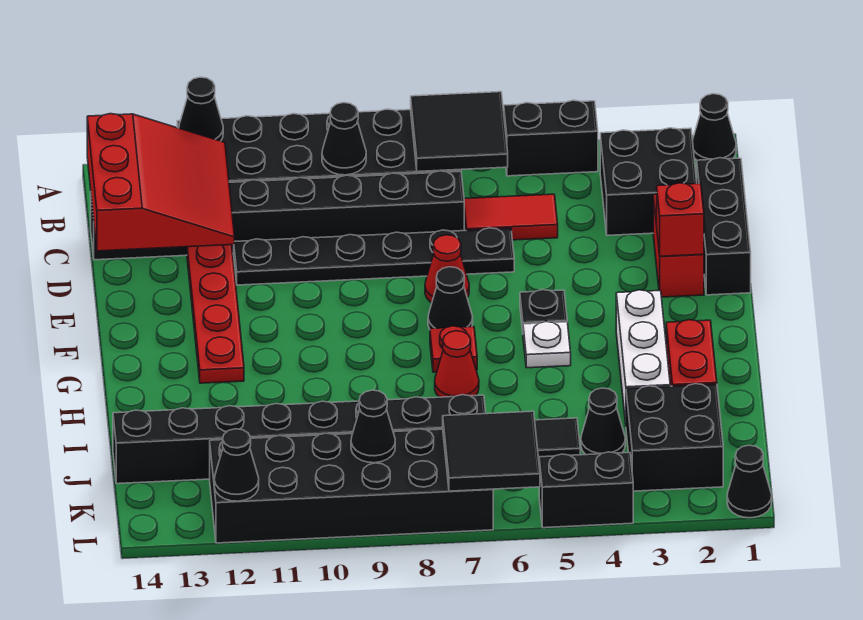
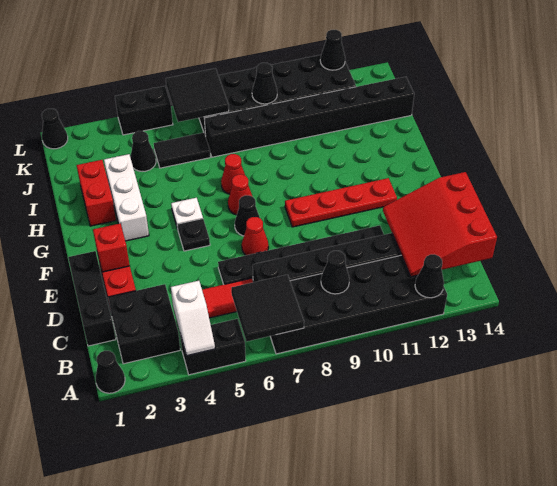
none -> white 1x2 slope [171,281,215,356]
red 1x4 plate [187,245,244,383] -> red 1x4 plate turned to [285,178,397,227]
red 1x1 plate [430,326,477,372] -> red 1x1 cone [228,174,252,215]
black 2x2 brick [626,384,723,491] -> none

